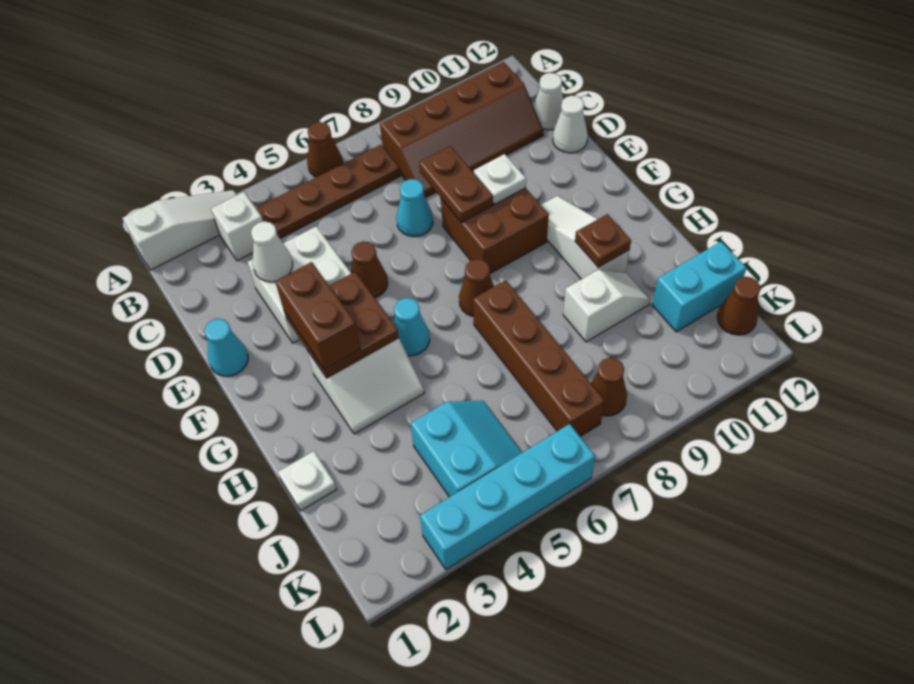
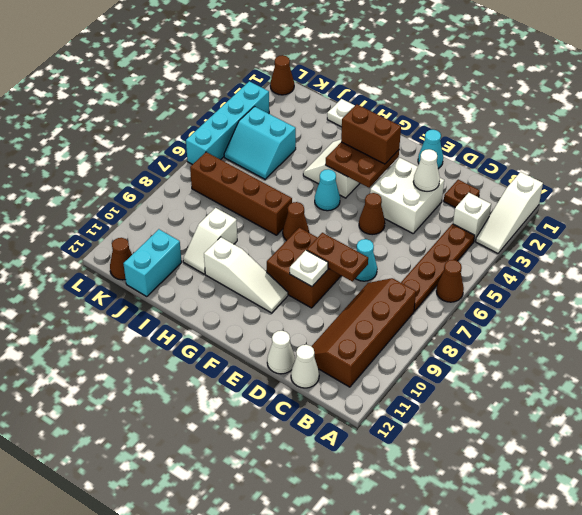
brown 1x1 plate [575,214,631,267] -> brown 1x1 plate moved to [444,180,480,208]
brown 1x1 cone [591,358,627,416] -> brown 1x1 cone moved to [270,55,294,95]

